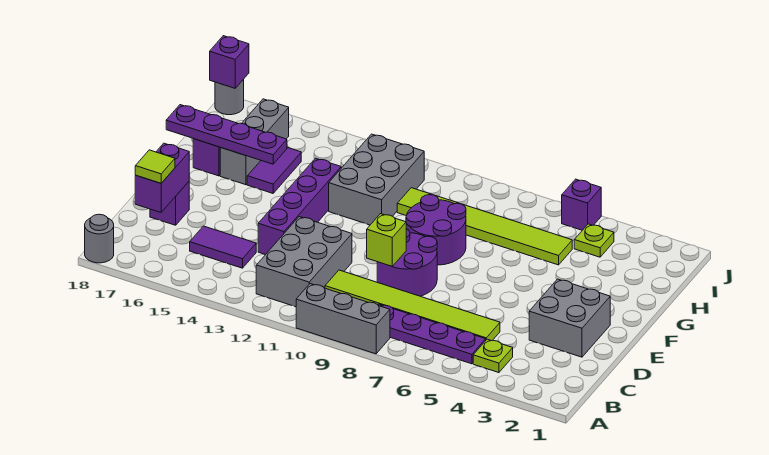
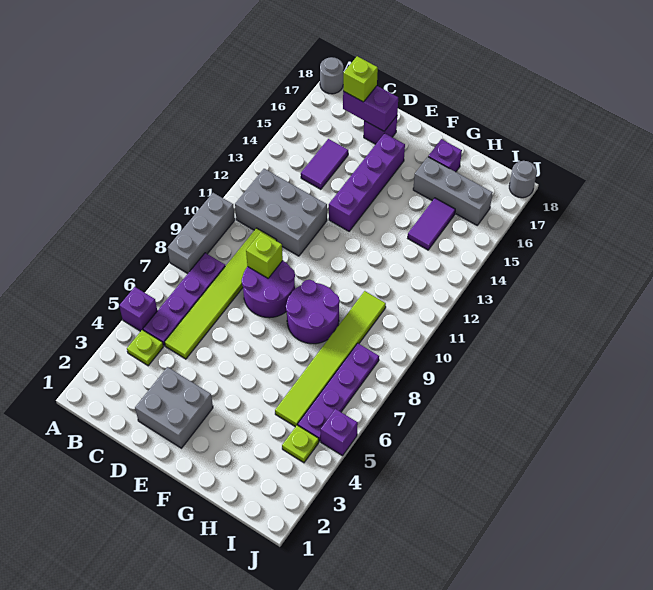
lime 1x1 tile [135,150,175,183] -> lime 1x1 brick [343,56,378,102]
purple 1x4 brick [258,158,341,255] -> purple 1x4 brick turned to [329,133,405,231]
grey 2x3 brick [329,134,424,225] -> none
purple 1x2 tile [247,147,301,193] -> purple 1x2 tile turned to [408,198,455,250]
purple 1x4 plate [166,105,287,164] -> purple 1x4 plate moved to [298,343,379,441]
purple 1x1 brick [210,36,249,88] -> purple 1x1 brick moved to [119,287,157,331]

